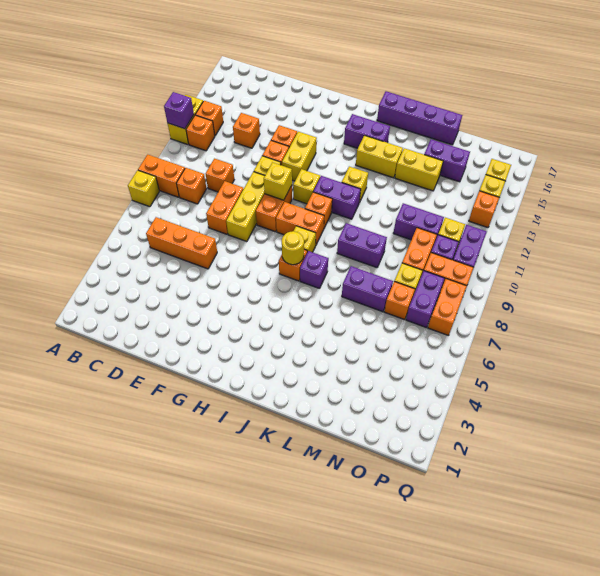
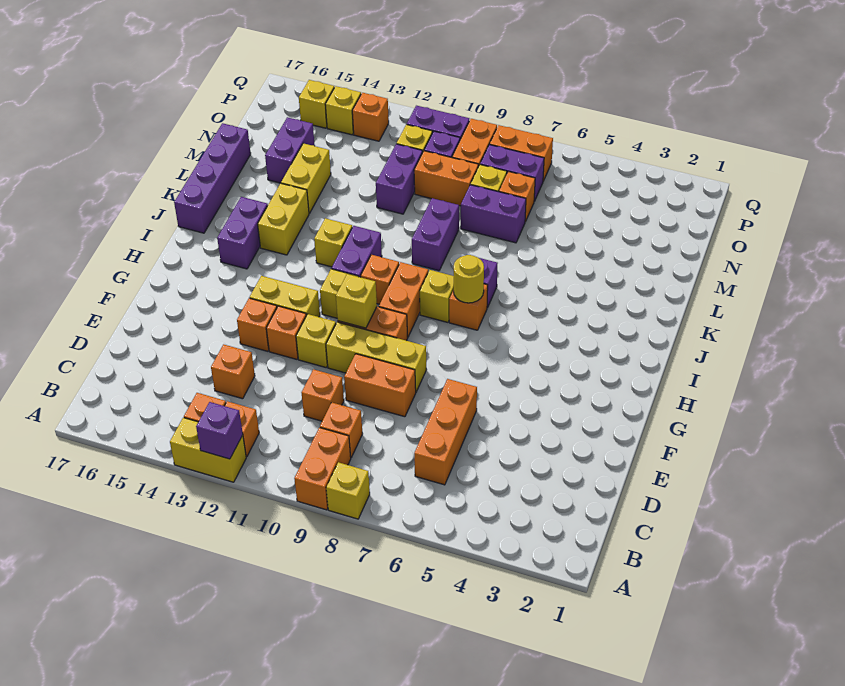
purple 1x2 brick [342,266,393,312] -> purple 1x2 brick turned to [461,185,526,243]

